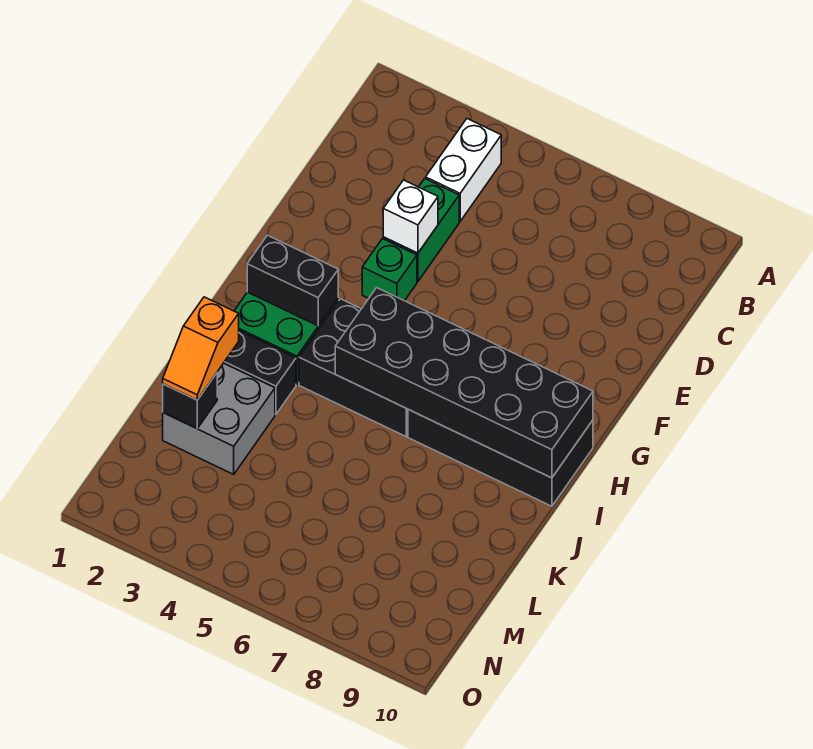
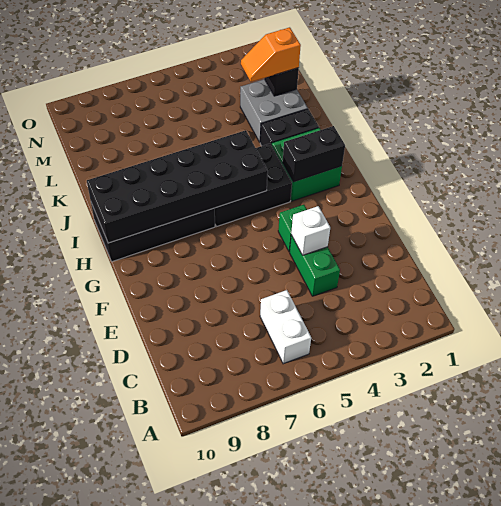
white 1x2 brick [426,119,501,221] -> white 1x2 brick moved to [260,290,311,364]
orange 1x2 slope [163,297,239,400] -> orange 1x2 slope turned to [241,27,301,82]

